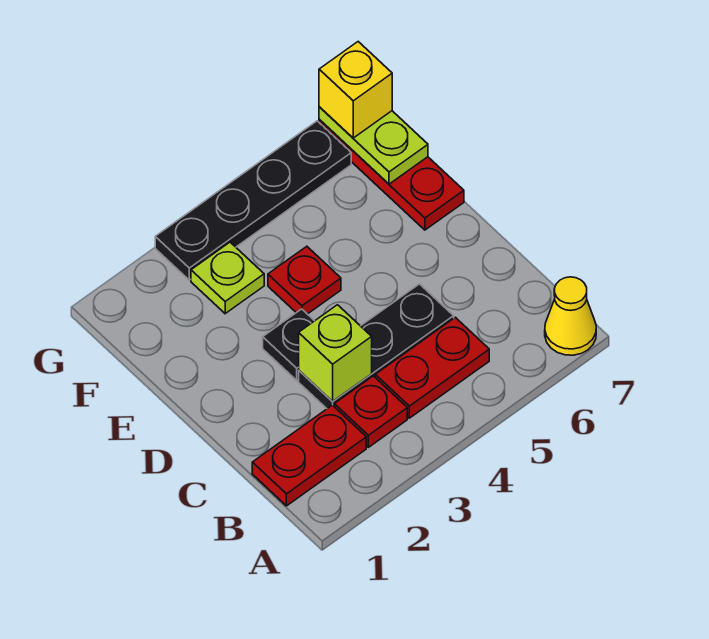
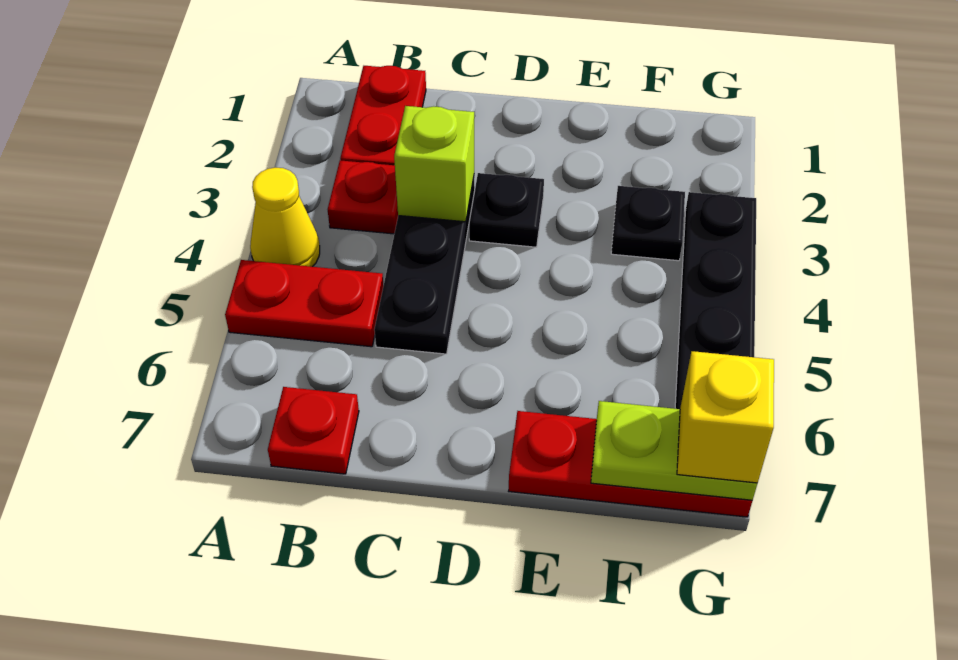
yellow 1x1 cone [545,277,596,355] -> yellow 1x1 cone moved to [250,168,320,267]
red 1x2 plate [375,317,489,418] -> red 1x2 plate turned to [225,260,384,347]
red 1x1 plate [268,246,341,314] -> red 1x1 plate moved to [268,387,359,474]
lime 1x1 plate [191,242,264,314] -> black 1x1 plate [611,186,685,261]

